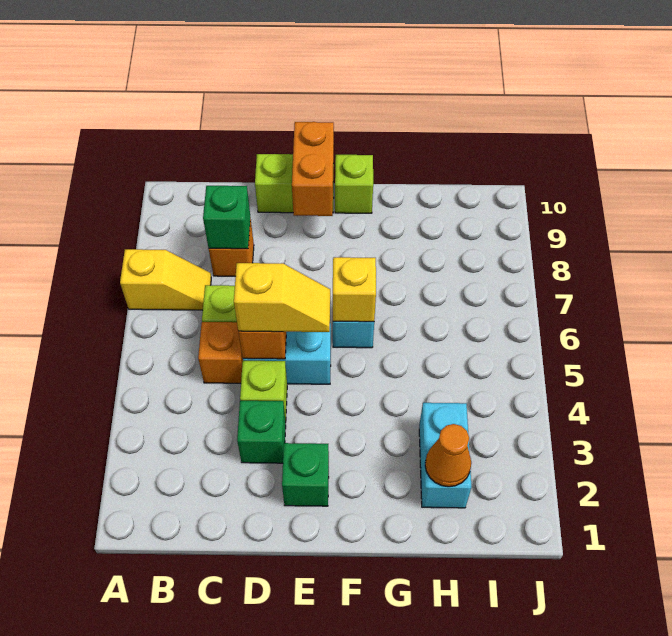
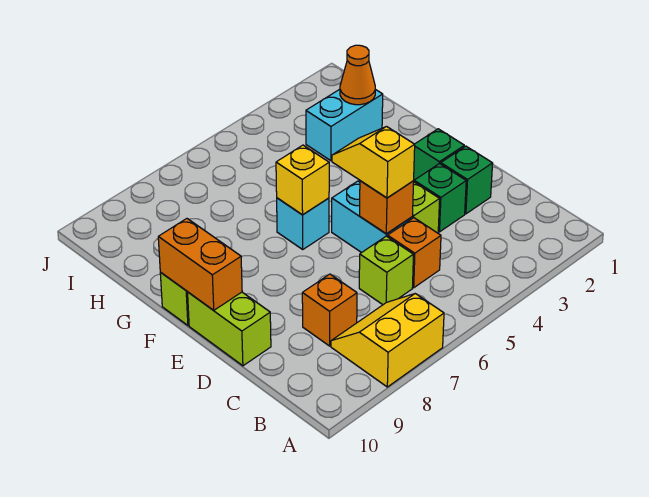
yellow 1x2 slope [120,249,211,310] -> yellow 2x2 slope [331,294,444,387]
green 1x1 brick [203,186,250,249] -> green 1x1 brick moved to [441,146,493,214]
orange 1x2 brick [292,122,334,216] -> orange 1x2 brick turned to [158,219,242,310]

